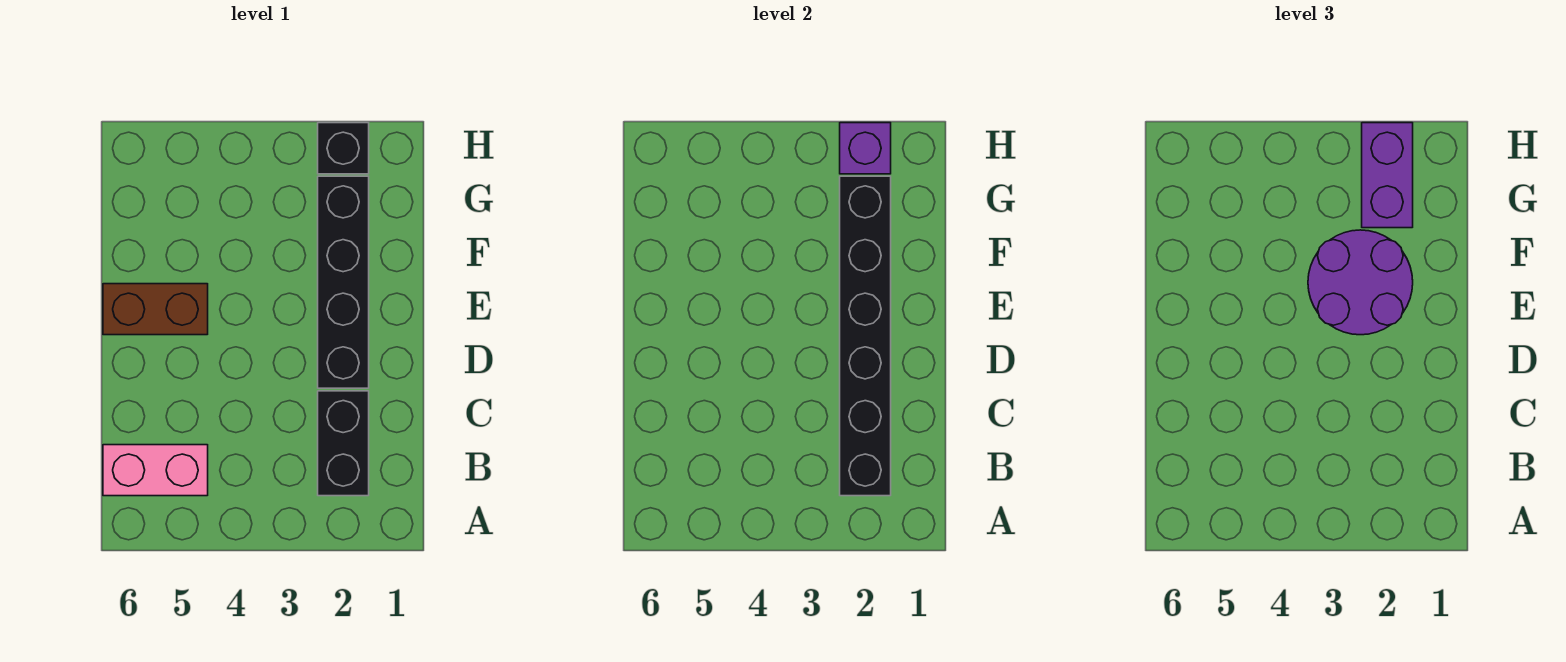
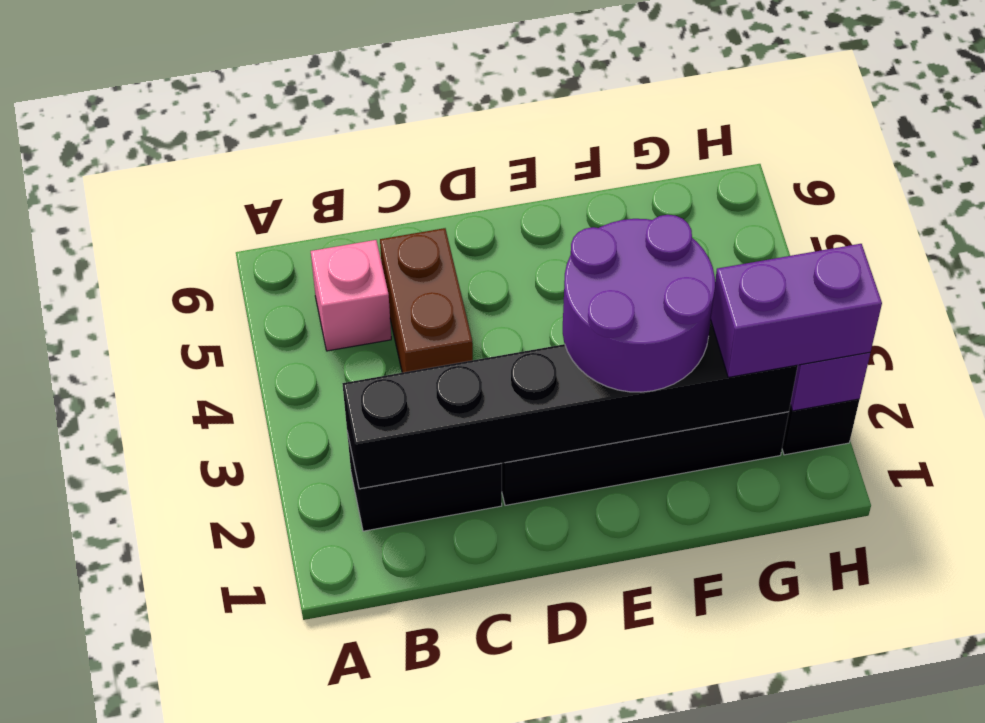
pink 1x2 brick [103,445,208,496] -> pink 1x1 brick [311,240,391,351]
brown 1x2 brick [103,284,208,335] -> brown 1x2 brick moved to [380,228,473,373]

